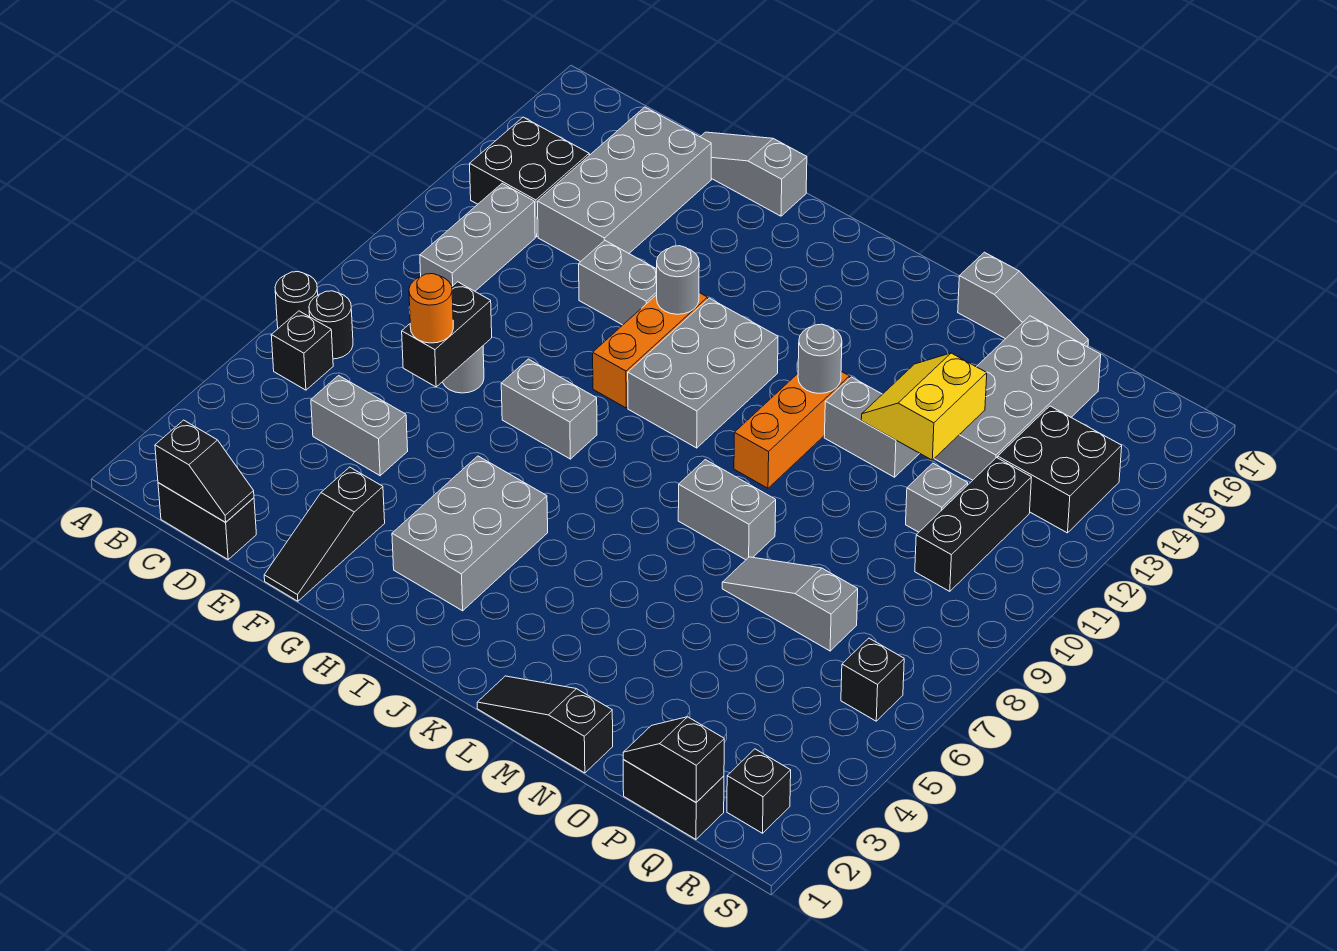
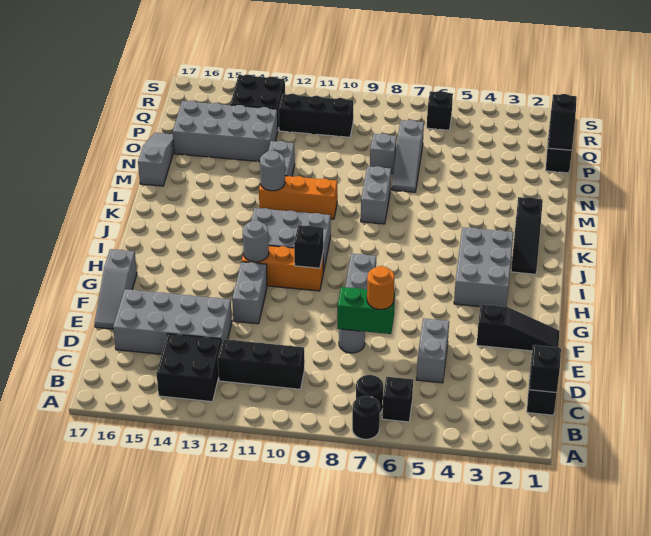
grey 1x3 brick [420,183,535,291] -> black 1x3 brick [218,339,304,389]
black 1x2 brick [402,282,492,387] -> green 1x2 brick [337,287,395,334]
grey 2x3 brick [392,456,548,611] -> grey 2x3 brick turned to [454,227,514,307]
black 1x3 slope [477,676,613,773] -> black 1x3 slope moved to [511,197,543,274]
yellow 2x2 slope [861,353,987,460] -> none
grey 1x1 brick [906,463,968,532] -> grey 1x1 brick moved to [370,134,397,174]
black 1x1 brick [727,749,791,833] -> black 1x1 brick moved to [294,225,323,268]

